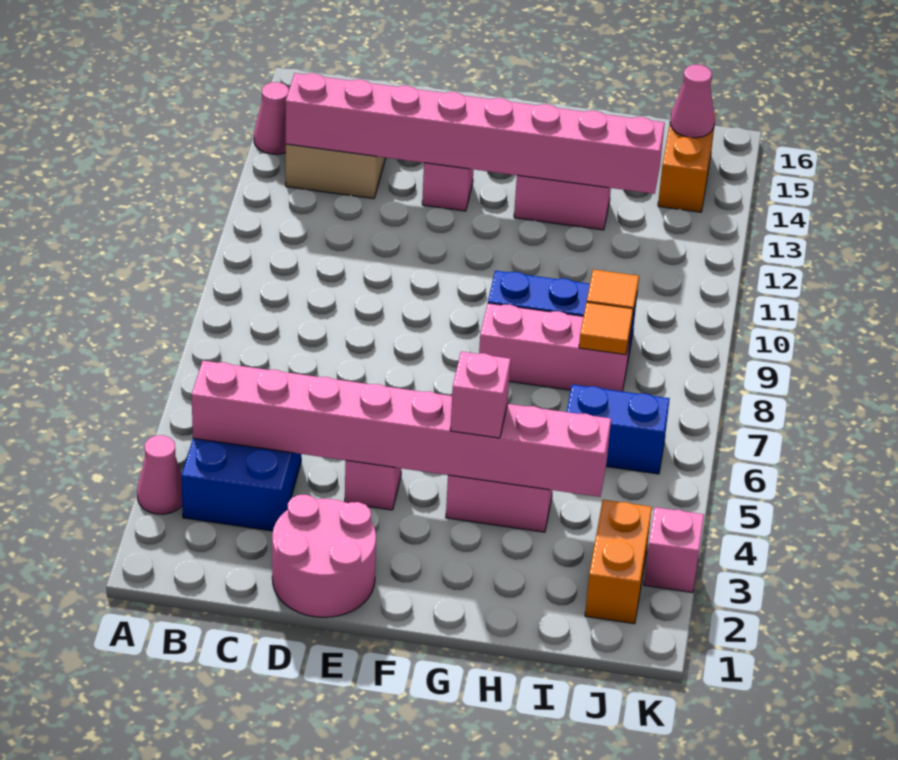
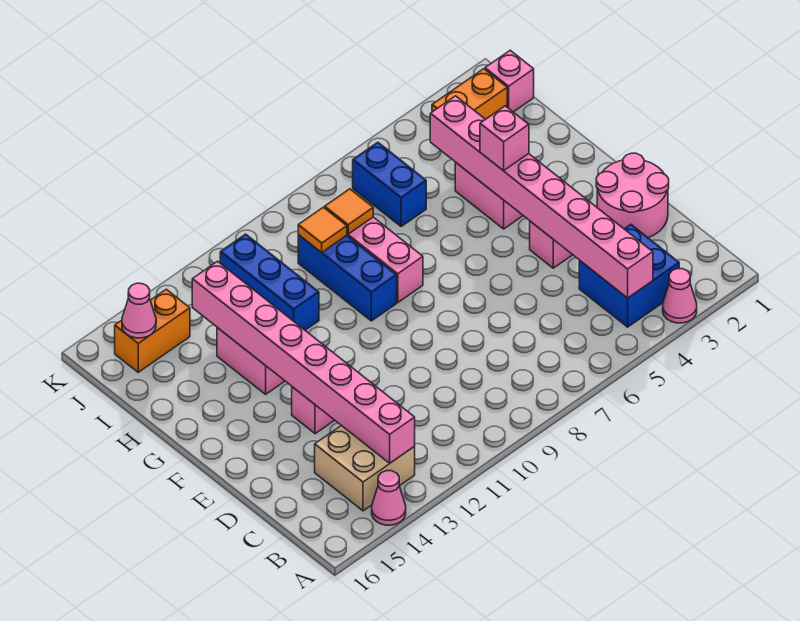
none -> blue 1x3 brick [220,234,319,330]
pink 1x1 brick [644,507,704,593] -> pink 1x1 brick moved to [485,50,534,112]

